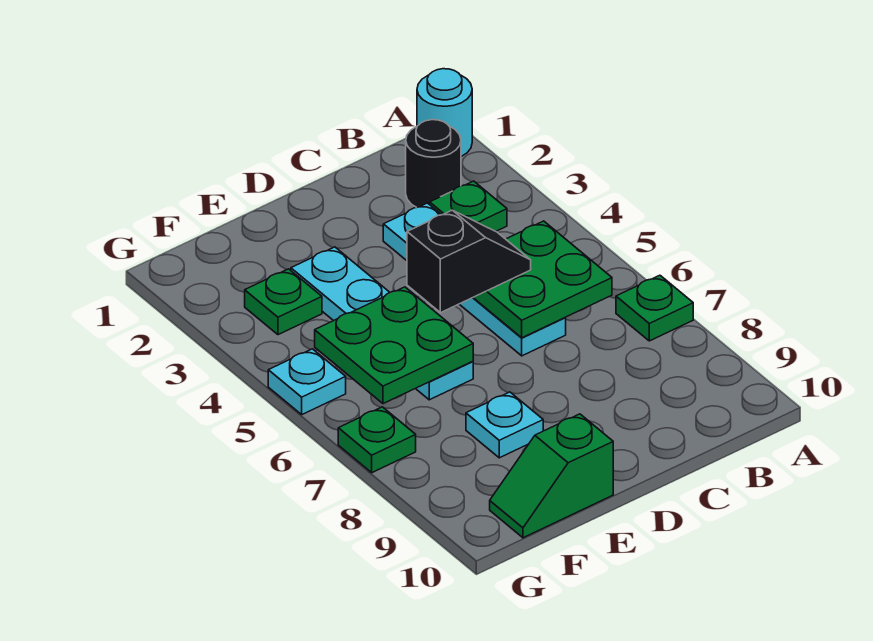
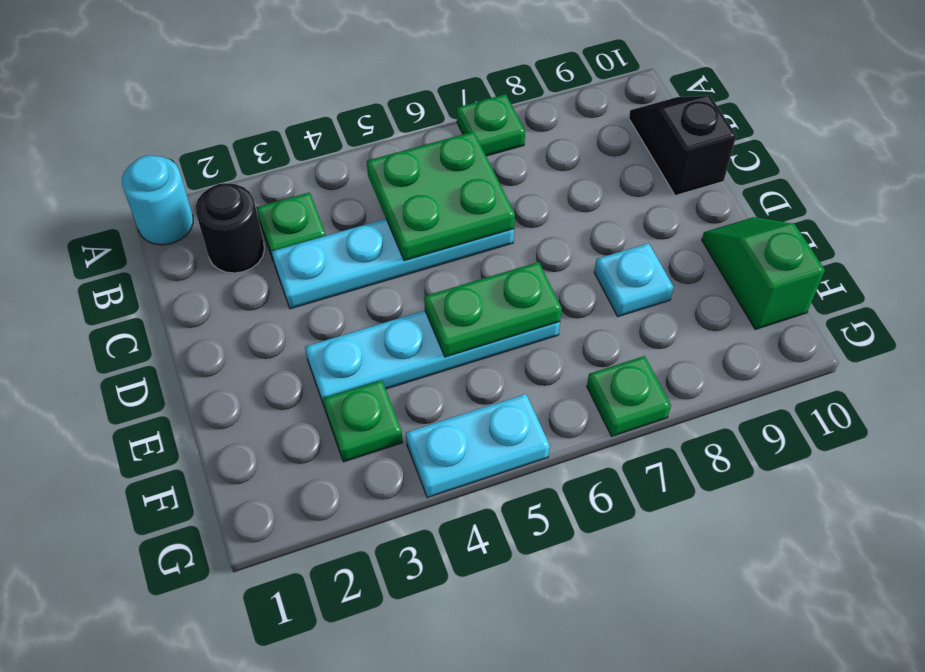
black 1x2 slope [407,210,531,313] -> black 1x2 slope moved to [629,96,736,196]
green 2x2 plate [315,287,473,404] -> green 1x2 plate [424,262,562,357]
green 1x2 slope [490,414,613,538] -> green 1x2 slope turned to [702,217,825,329]
cyan 1x1 plate [268,349,346,414] -> cyan 1x2 plate [406,394,550,498]

